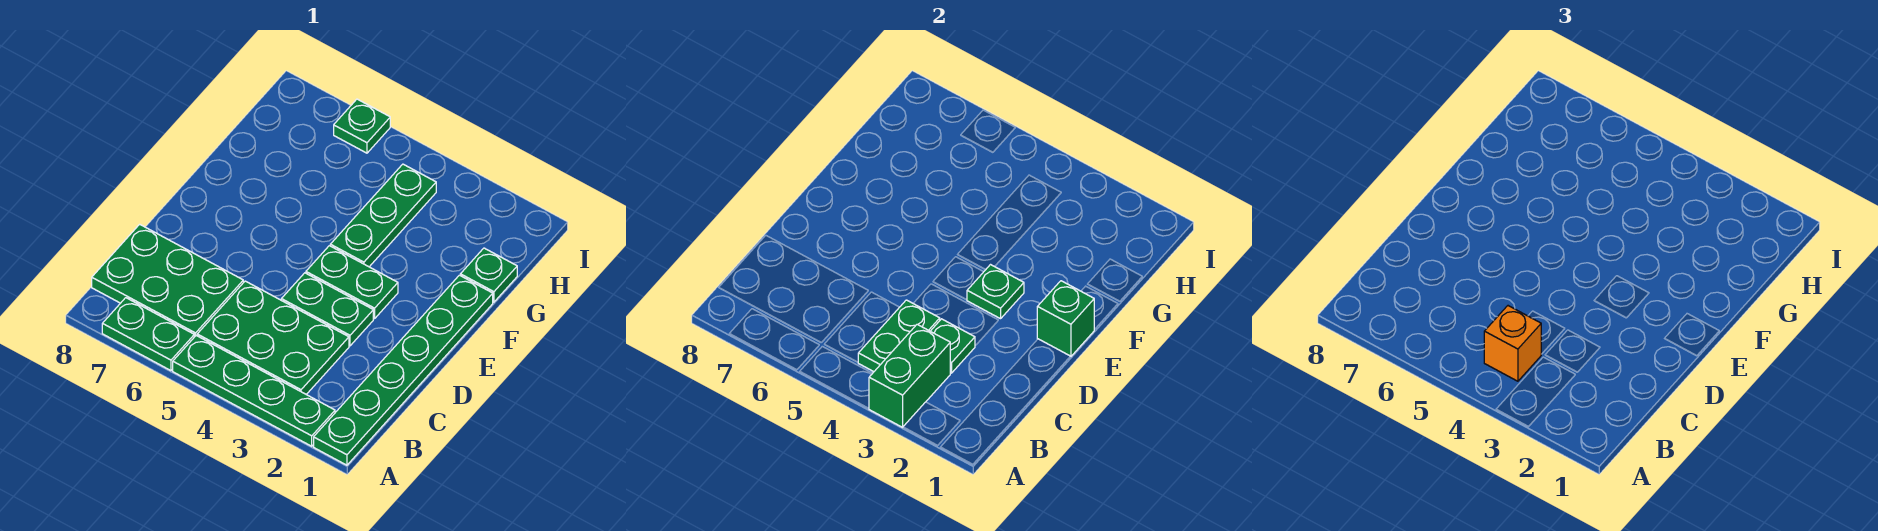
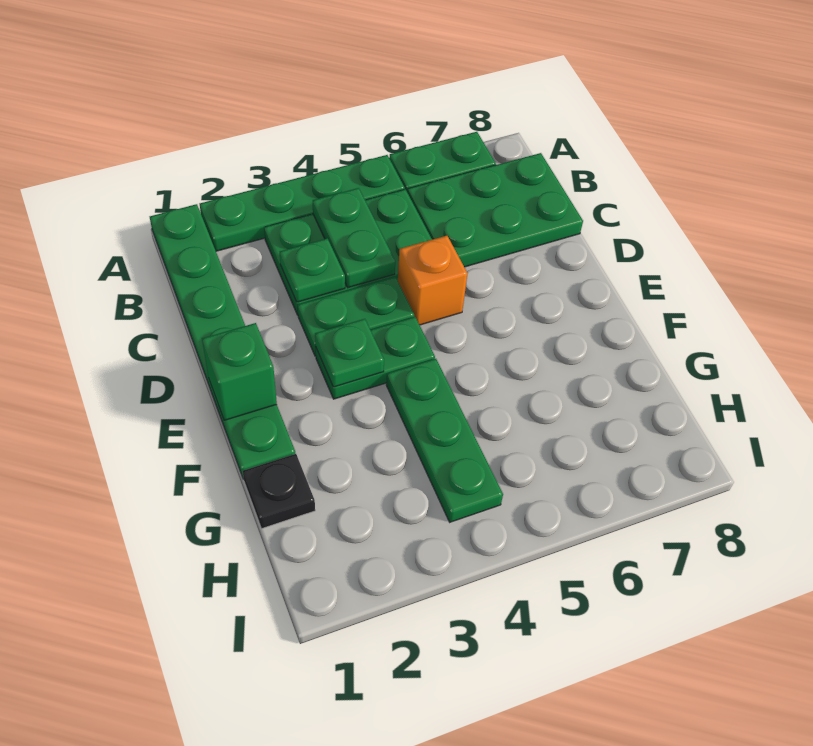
green 1x2 brick [869,324,950,427] -> none
orange 1x1 brick [1484,306,1541,381] -> orange 1x1 brick moved to [398,236,468,325]
green 1x1 plate [460,248,517,302] -> black 1x1 plate [243,454,315,529]
green 1x1 plate [334,99,390,153] -> none

